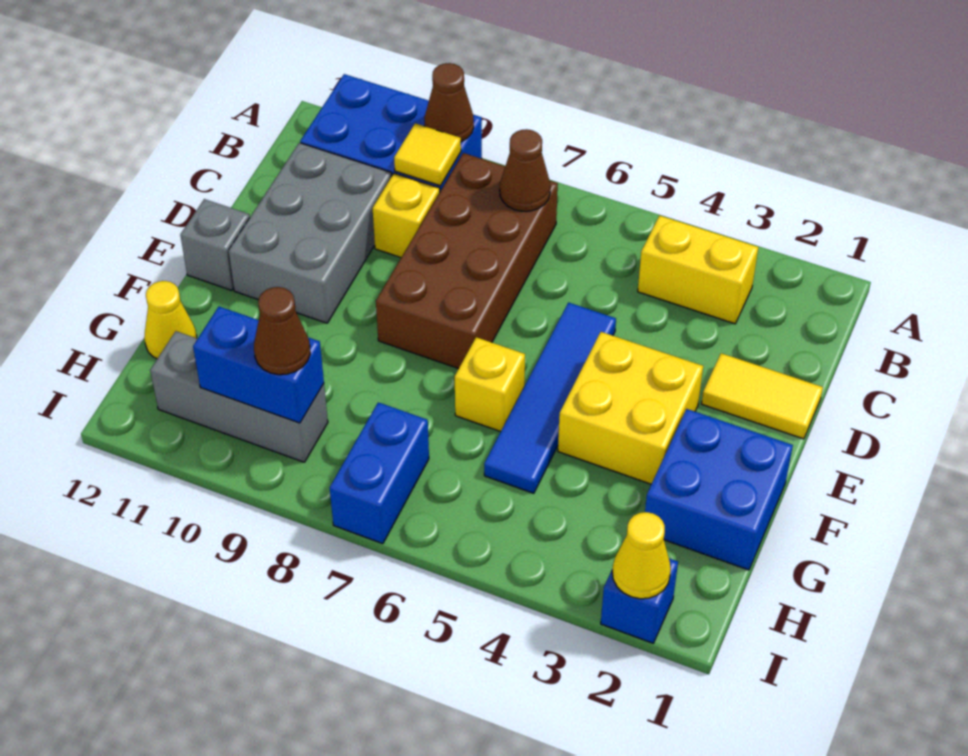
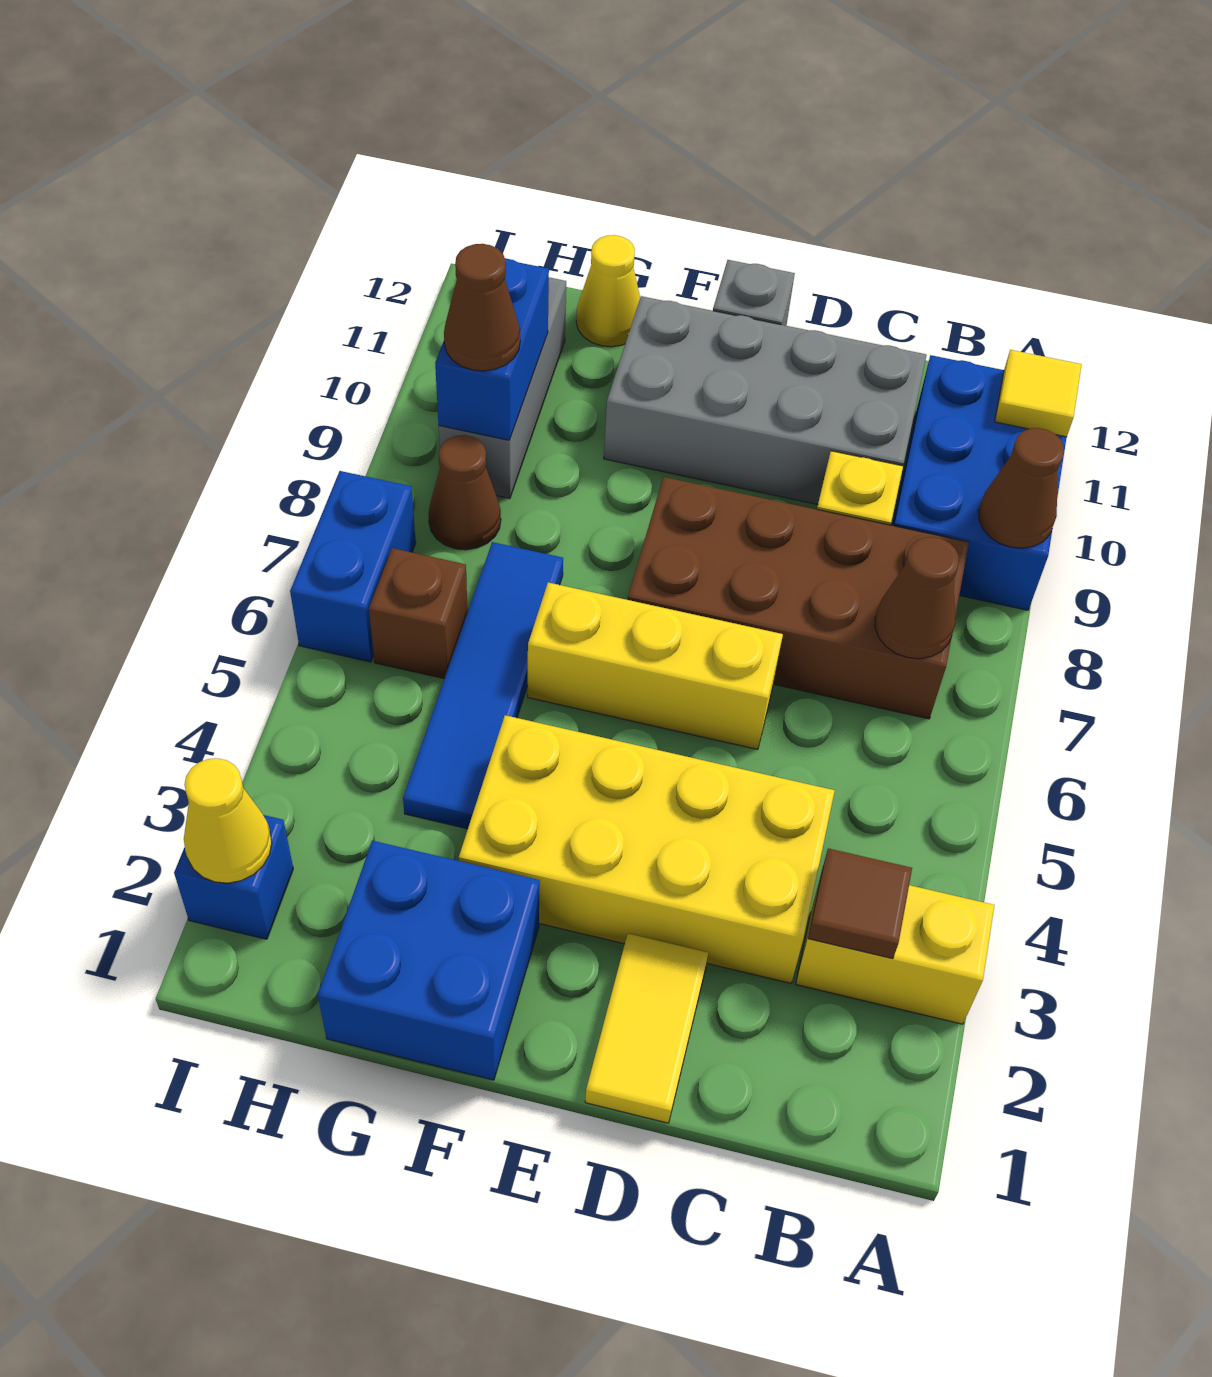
yellow 1x2 brick [638,216,758,324] -> yellow 1x2 brick turned to [796,872,994,1024]
none -> brown 1x1 tile [808,848,912,959]
yellow 1x1 tile [394,123,461,186] -> yellow 1x1 tile moved to [995,350,1082,437]
grey 2x3 brick [228,143,392,323] -> grey 2x4 brick [604,296,927,504]
blue 1x4 tile [484,303,616,493] -> blue 1x4 tile turned to [403,542,563,829]
yellow 2x2 brick [558,332,703,484] -> yellow 2x4 brick [459,715,835,983]
yellow 1x1 brick [455,337,525,432] -> yellow 1x3 brick [528,582,783,749]
none -> brown 1x1 brick [369,548,468,679]
blue 1x2 brick [330,402,429,544] -> blue 1x2 brick turned to [290,471,416,662]
none -> brown 1x1 cone [428,435,501,550]

